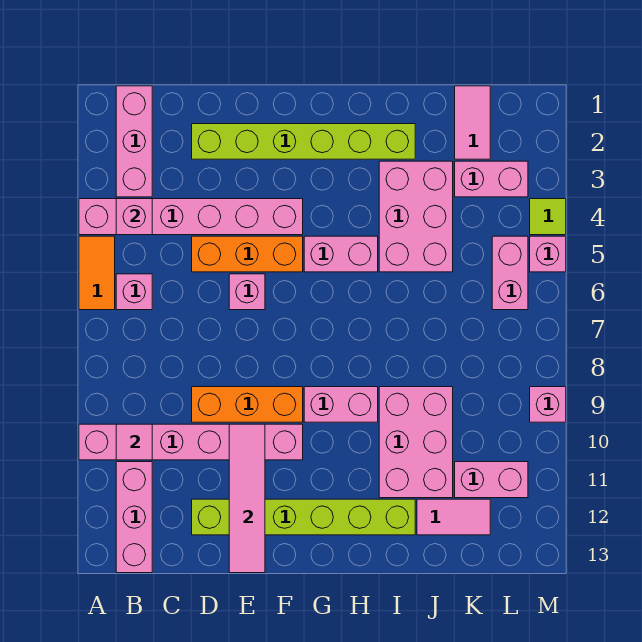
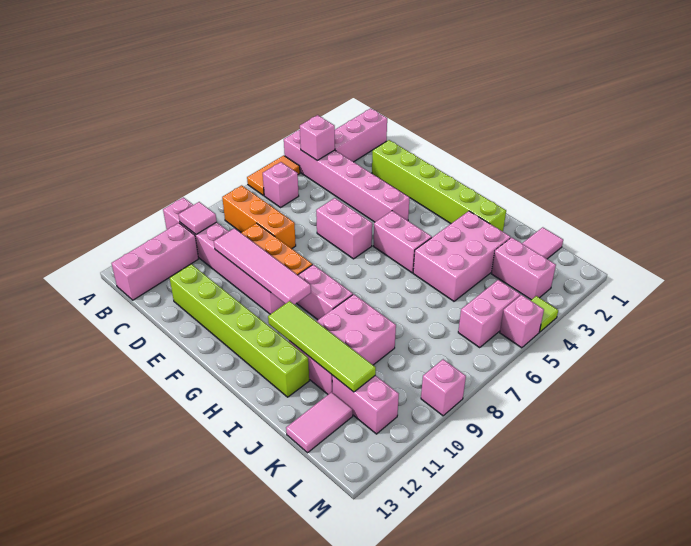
orange 1x3 brick [192,236,303,272] -> orange 1x3 brick moved to [222,185,296,249]
pink 1x1 brick [229,274,265,310] -> pink 1x2 brick [316,198,372,259]
pink 1x4 tile [229,424,265,573] -> pink 1x4 tile turned to [214,228,311,304]
none -> lime 1x4 tile [268,301,376,392]
pink 1x2 tile [417,499,490,535] -> pink 1x2 tile turned to [286,392,353,453]

